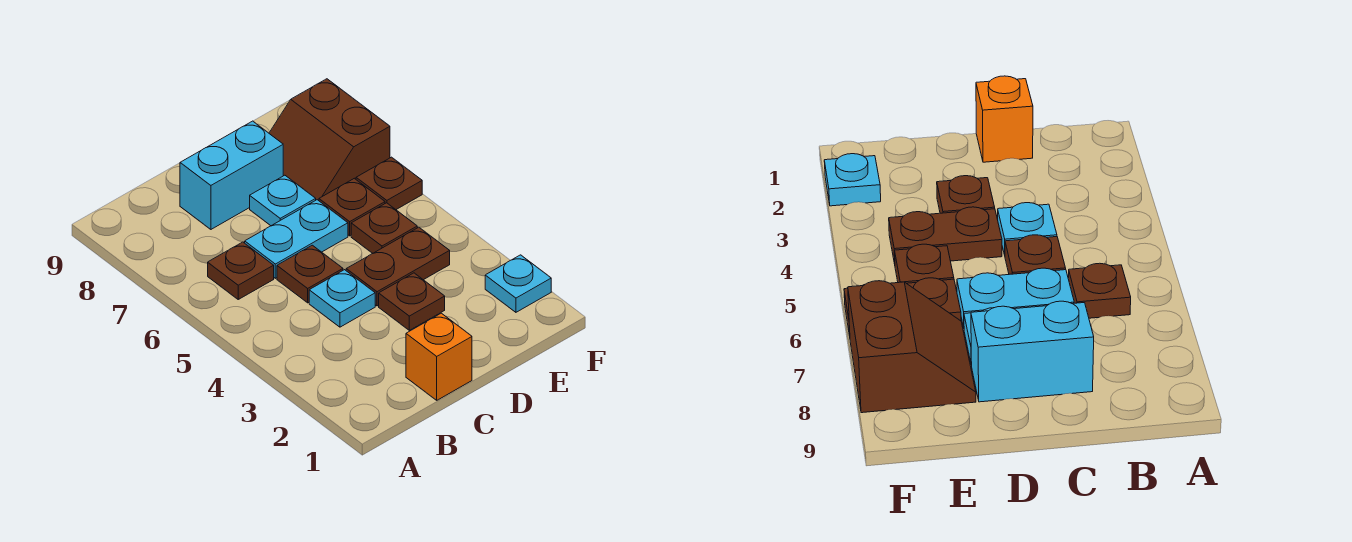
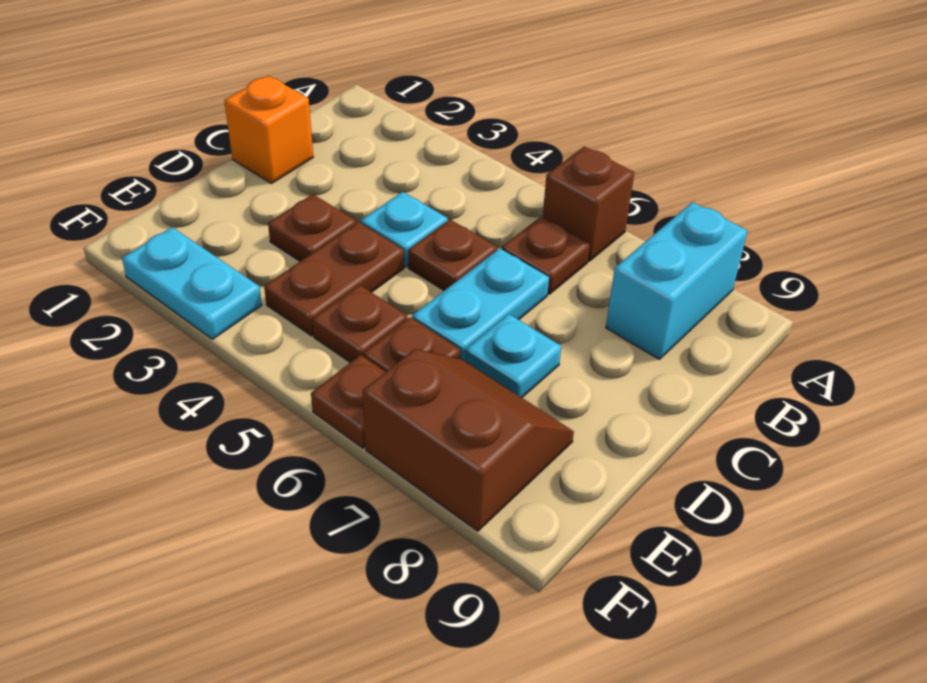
none -> brown 1x1 brick [543,147,634,261]
cyan 1x2 brick [180,121,283,229] -> cyan 1x2 brick moved to [606,202,748,359]
cyan 1x1 plate [485,255,551,312] -> cyan 1x2 plate [122,227,262,339]

